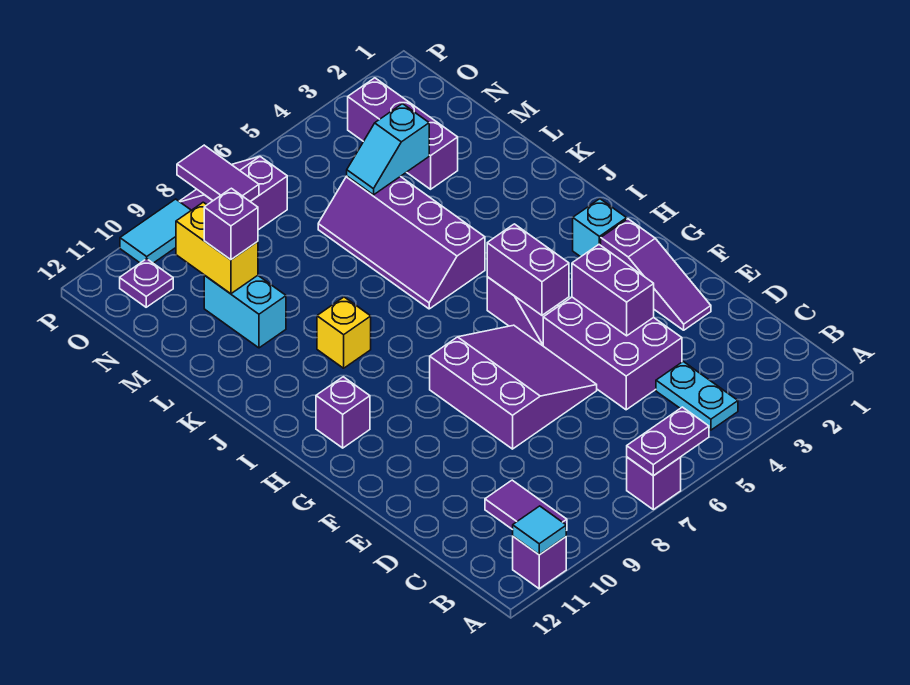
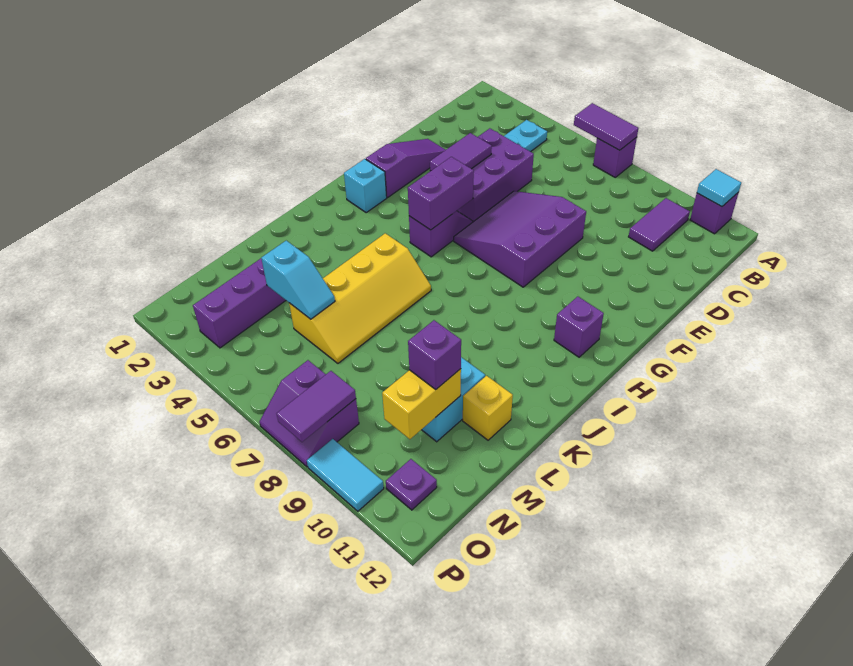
purple 1x2 plate [627,407,709,476] -> purple 1x2 tile [574,103,638,150]
purple 1x2 brick [572,245,654,336] -> purple 1x2 tile [430,133,492,171]
purple 2x4 slope [318,176,485,309] -> yellow 2x4 slope [289,233,431,363]
yellow 1x1 brick [317,297,371,368] -> yellow 1x1 brick moved to [463,376,513,440]

